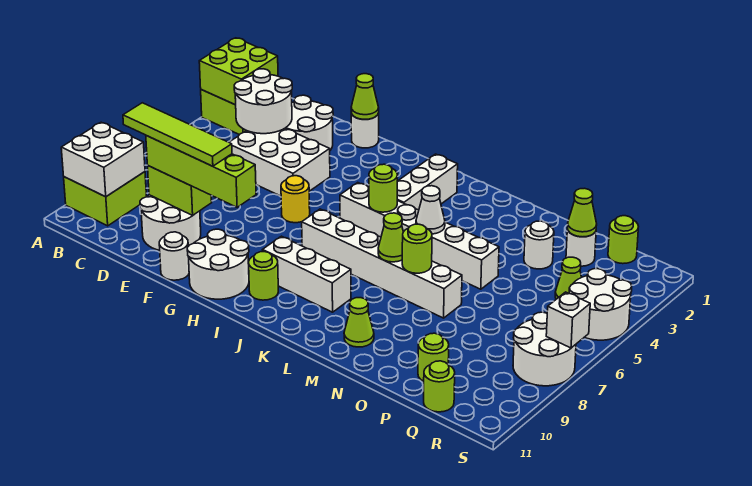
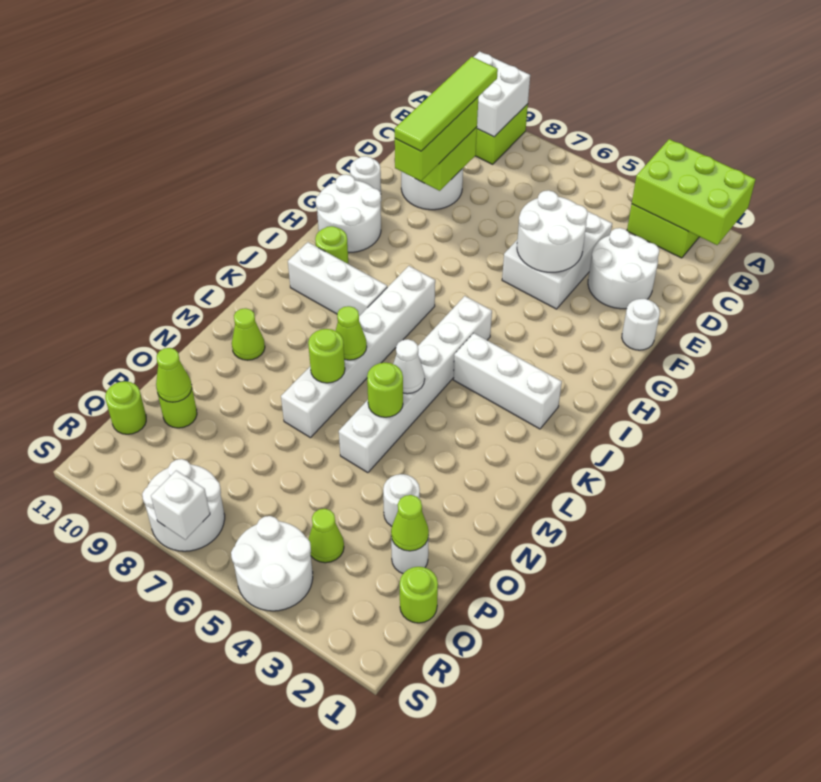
lime 2x2 brick [199,38,278,105] -> lime 2x3 brick [632,139,756,245]
white 2x2 round brick [234,69,292,134] -> white 2x2 round brick moved to [517,190,588,272]
lime 1x4 brick [146,136,256,207] -> lime 1x3 brick [395,97,478,181]
lime 1x1 cone [351,74,379,119] -> lime 1x1 cone moved to [156,348,192,402]
yellow 1x1 round brick [281,176,310,223] -> none
white 1x3 brick [263,236,351,312] -> white 1x3 brick turned to [288,242,387,316]
lime 1x1 round brick [369,164,398,212] -> lime 1x1 round brick moved to [367,363,403,417]

